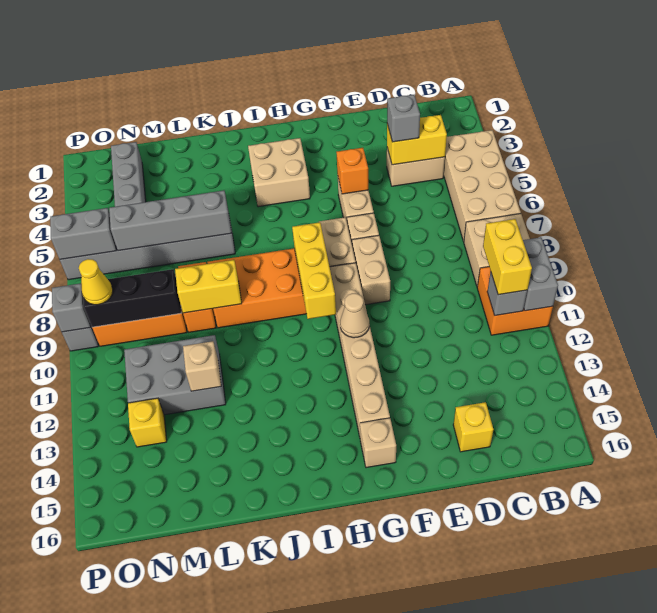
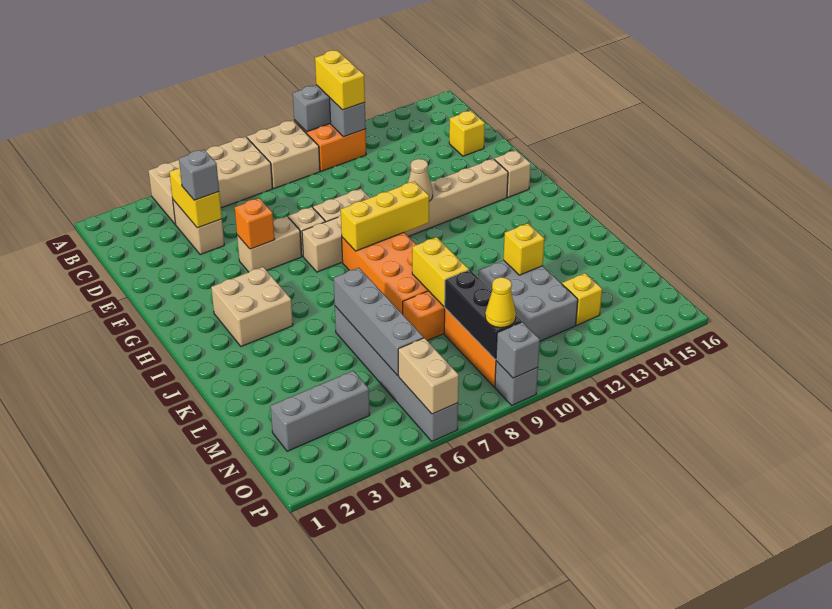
yellow 1x2 brick [483,219,532,295] -> yellow 1x2 brick turned to [315,50,365,110]
tan 1x1 brick [183,341,221,391] -> yellow 1x1 brick [503,223,544,275]
grey 1x2 brick [50,208,116,259] -> tan 1x2 brick [398,338,459,414]

